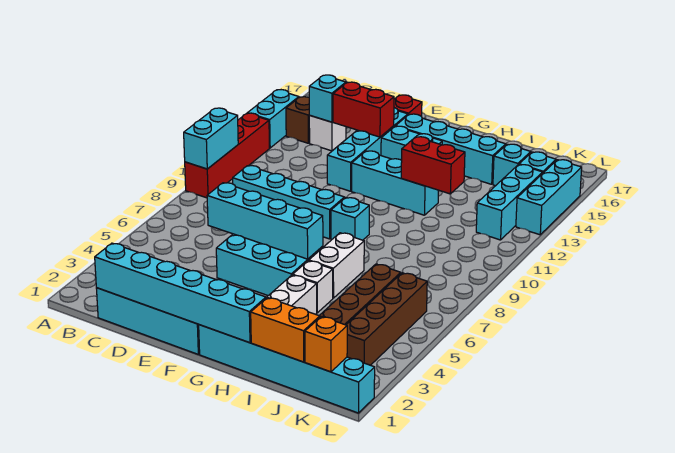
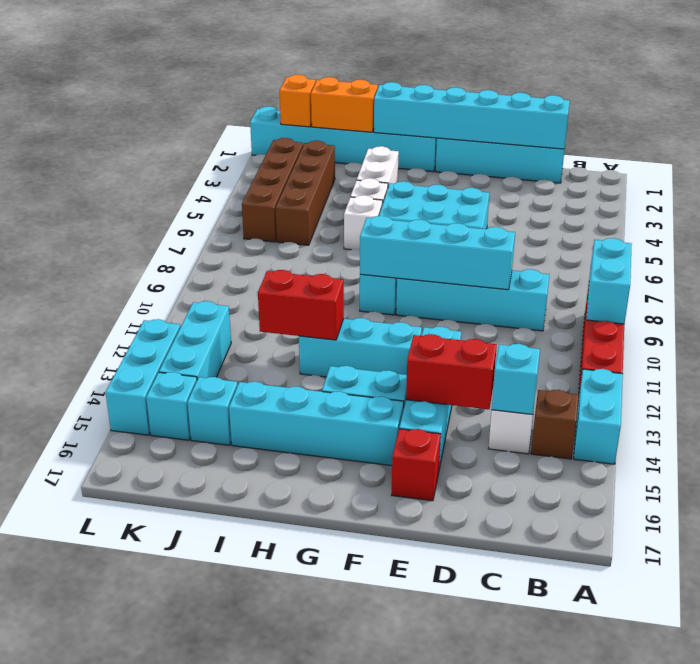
cyan 1x4 brick [207,183,323,259] -> cyan 1x4 brick moved to [360,216,515,290]
white 1x2 brick [309,233,364,298] -> white 1x1 brick [344,195,383,250]

